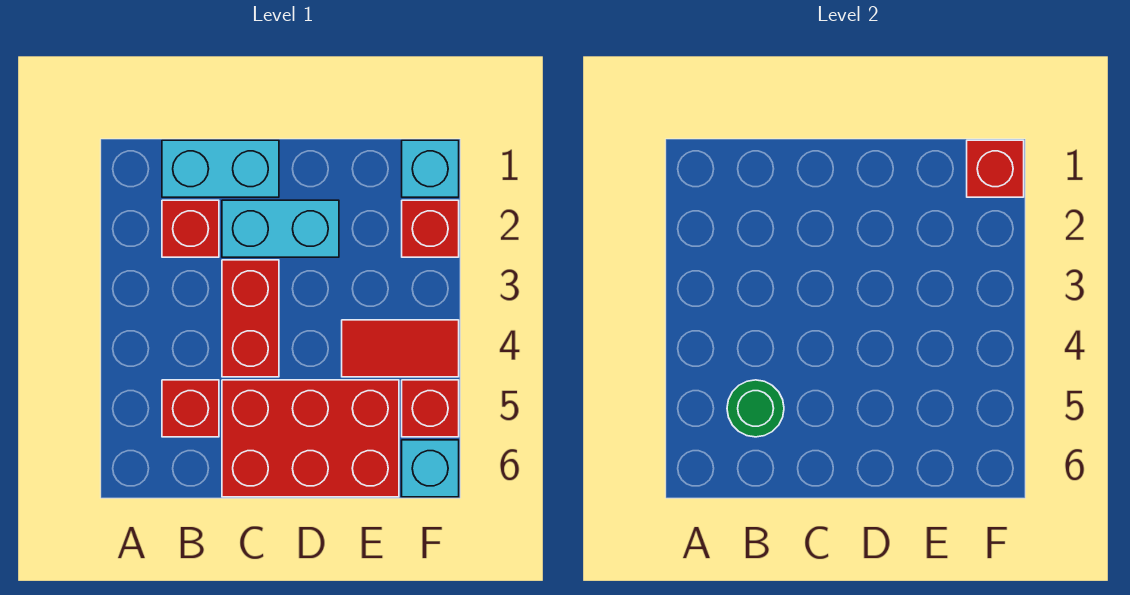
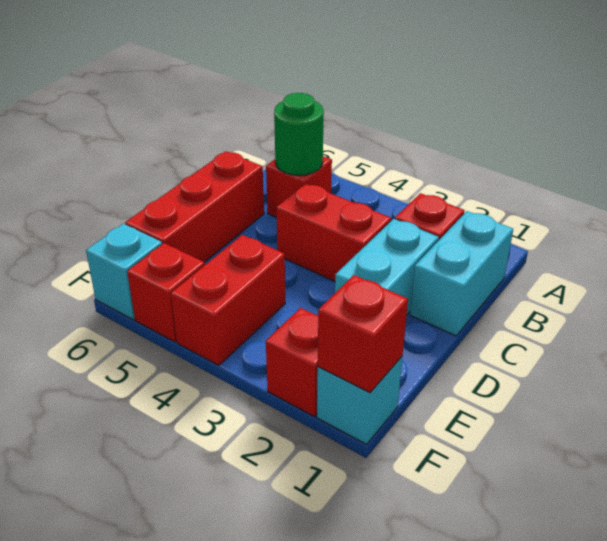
red 2x3 brick [222,380,399,497] -> red 1x3 brick [125,151,264,262]
red 1x2 tile [342,320,459,377] -> red 1x2 brick [171,235,285,365]

